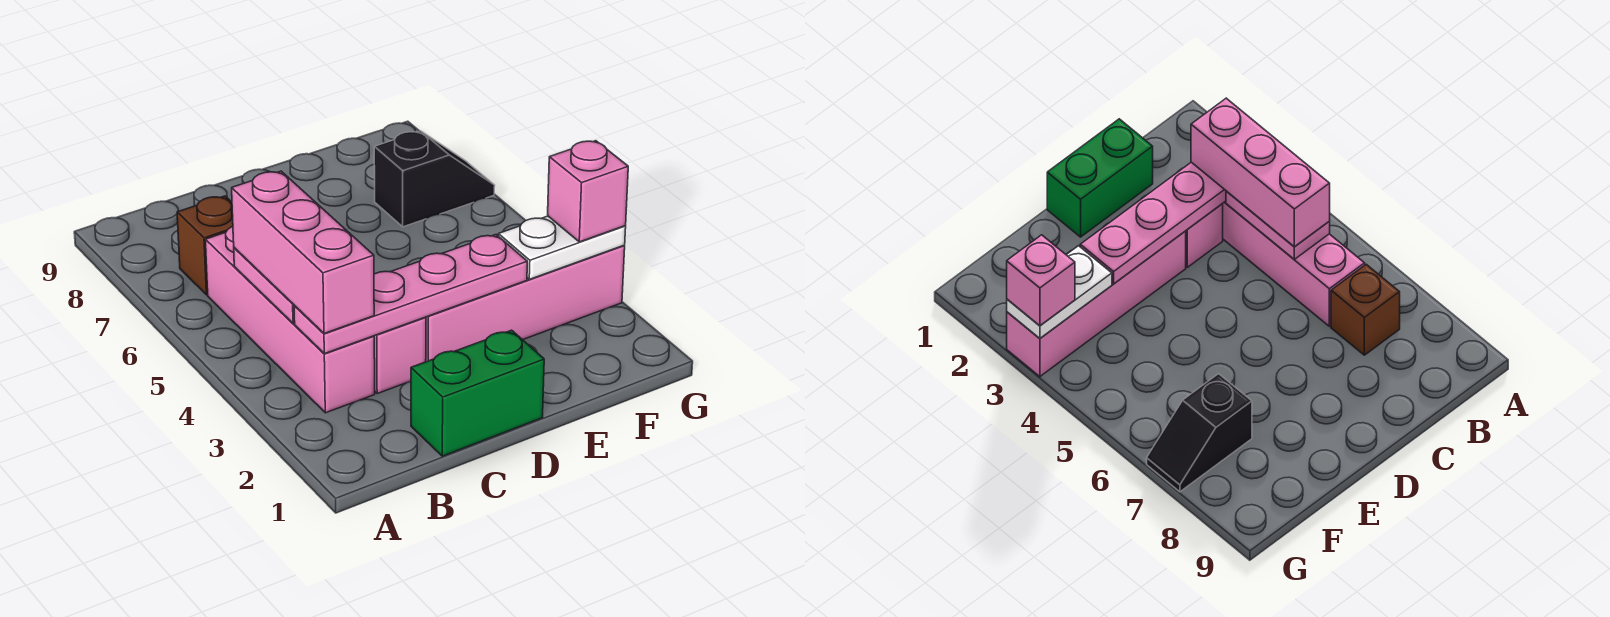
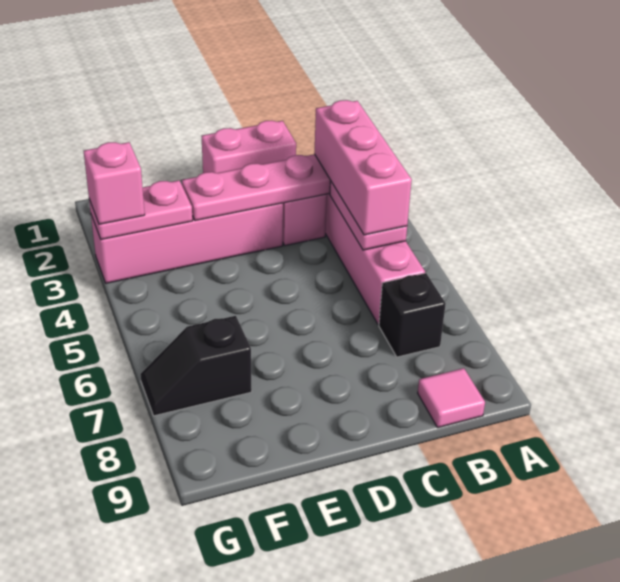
brown 1x1 brick [177,196,233,295] -> black 1x1 brick [379,273,446,357]
none -> pink 1x1 tile [418,368,485,428]
green 1x2 brick [411,330,544,456] -> pink 1x2 brick [202,120,296,173]
white 1x2 plate [498,216,626,279] -> pink 1x2 plate [89,180,193,240]

